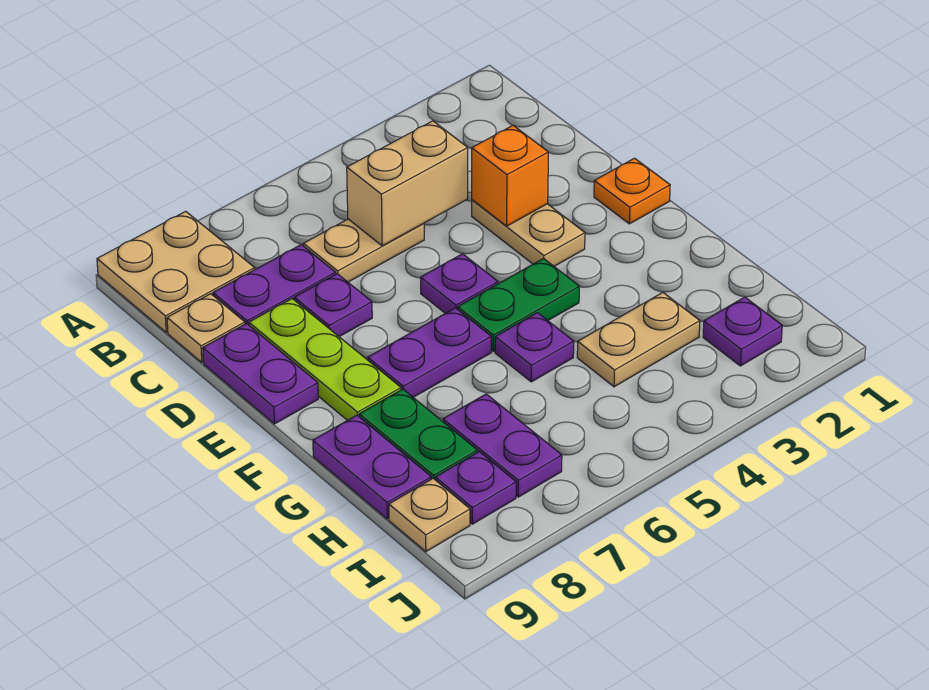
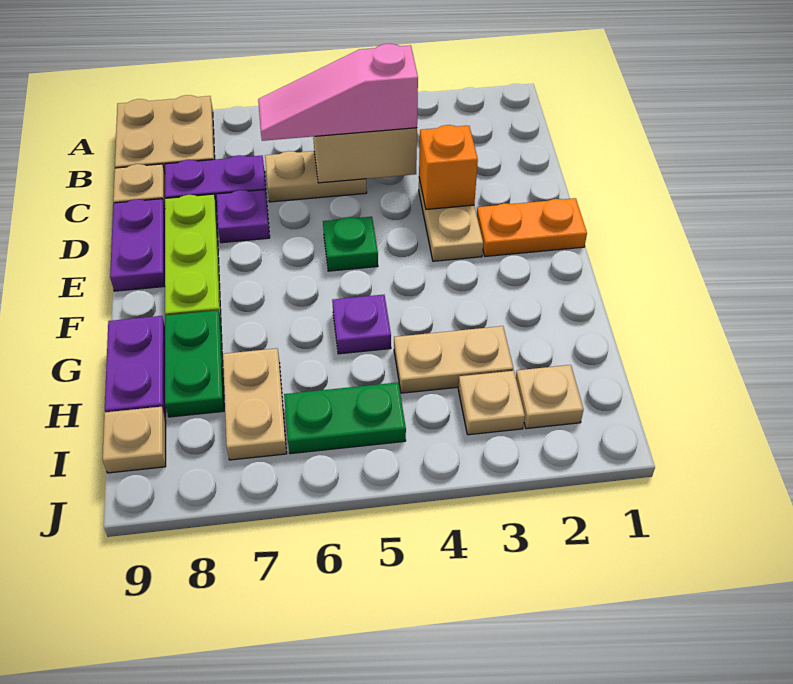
none -> pink 1x3 slope [258,44,418,141]
orange 1x1 plate [594,158,670,224] -> orange 1x2 plate [477,198,587,256]
purple 1x1 plate [421,254,498,313] -> green 1x1 plate [323,217,378,271]
green 1x2 plate [458,258,579,352] -> green 1x2 plate moved to [284,383,406,454]
purple 1x2 plate [368,308,491,397] -> none
purple 1x2 plate [443,394,562,497] -> tan 1x2 plate [223,348,287,460]
purple 1x1 plate [703,297,782,366] -> tan 1x1 plate [516,365,583,429]
none -> tan 1x1 plate [458,371,525,435]
purple 1x1 plate [435,452,516,524] -> none

